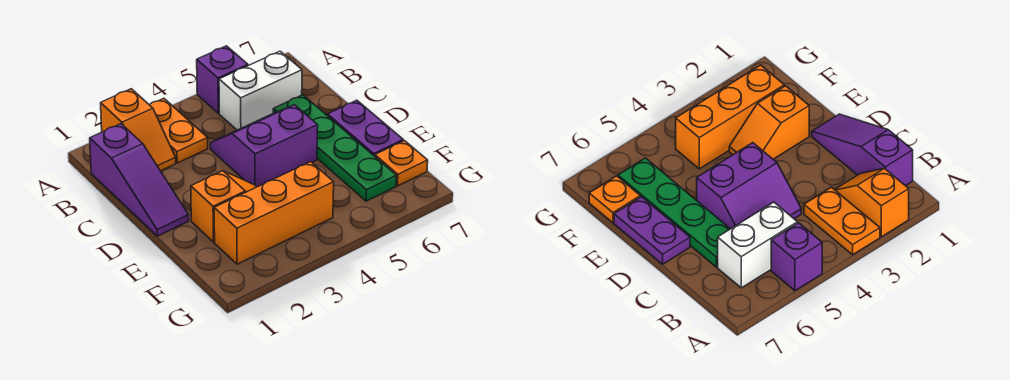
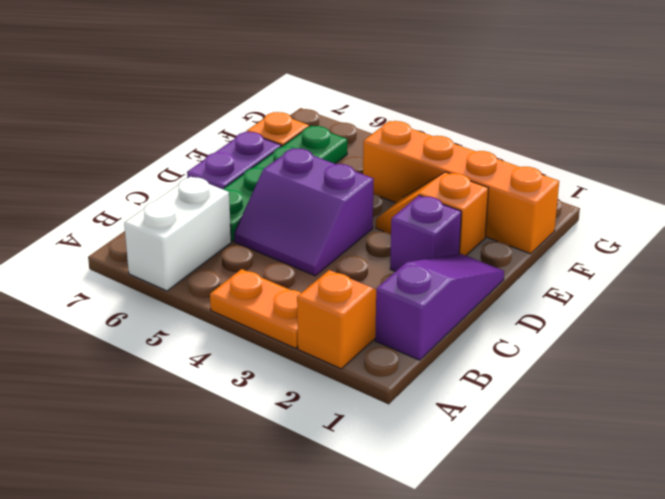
orange 1x2 plate [150,98,208,163] -> orange 1x2 plate turned to [210,269,301,348]
purple 1x1 brick [197,46,248,113] -> purple 1x1 brick moved to [390,195,461,272]
white 1x2 brick [219,51,302,130] -> white 1x2 brick turned to [124,177,231,291]
orange 1x3 brick [214,162,334,264] -> orange 1x4 brick [363,121,559,254]

